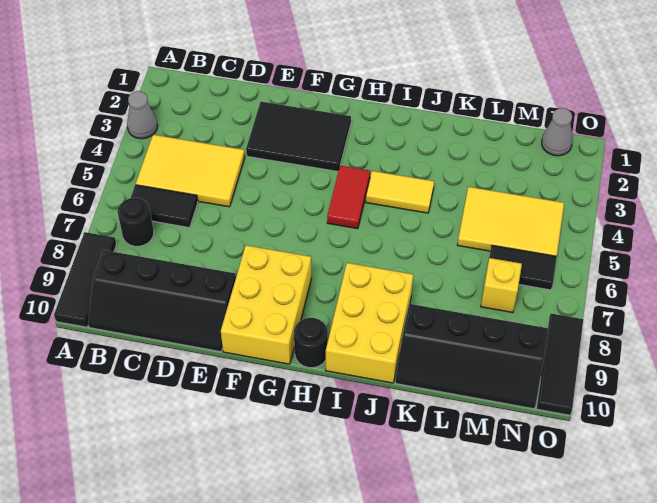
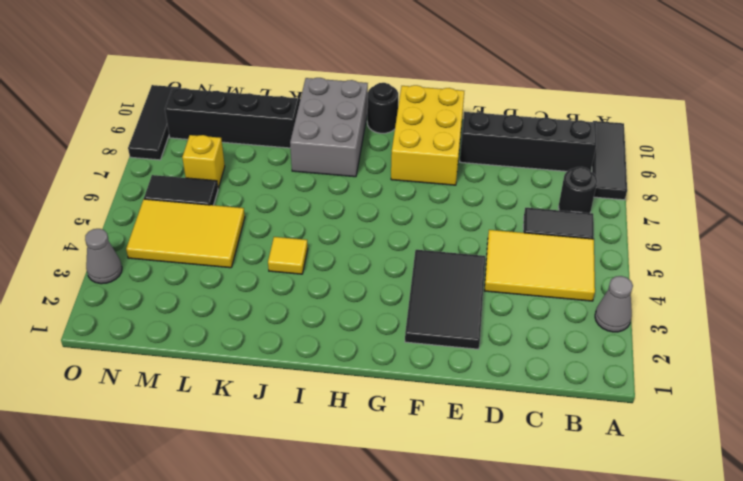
black 2x3 tile [246,102,351,172] -> black 2x3 tile turned to [405,250,485,349]
red 1x2 tile [327,166,370,229] -> none
yellow 1x2 tile [366,171,434,213] -> yellow 1x1 tile [268,237,308,274]
yellow 2x3 brick [326,263,413,383] -> grey 2x3 brick [290,78,368,177]
grey 1x1 cone [542,108,572,156] -> grey 1x1 cone moved to [85,229,122,284]

